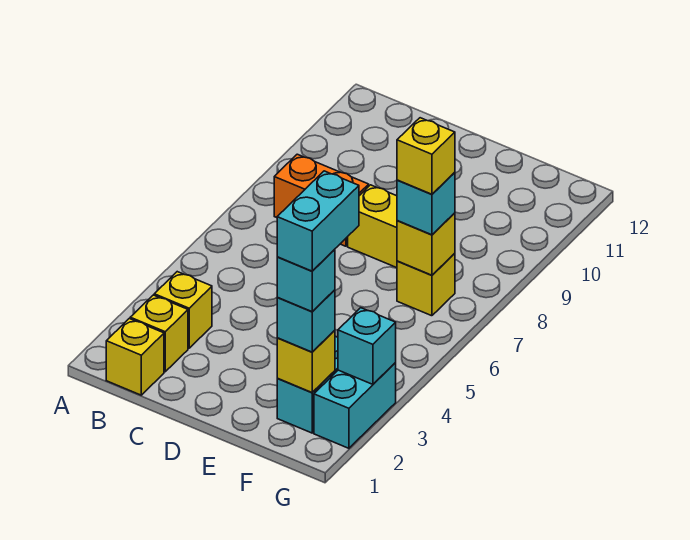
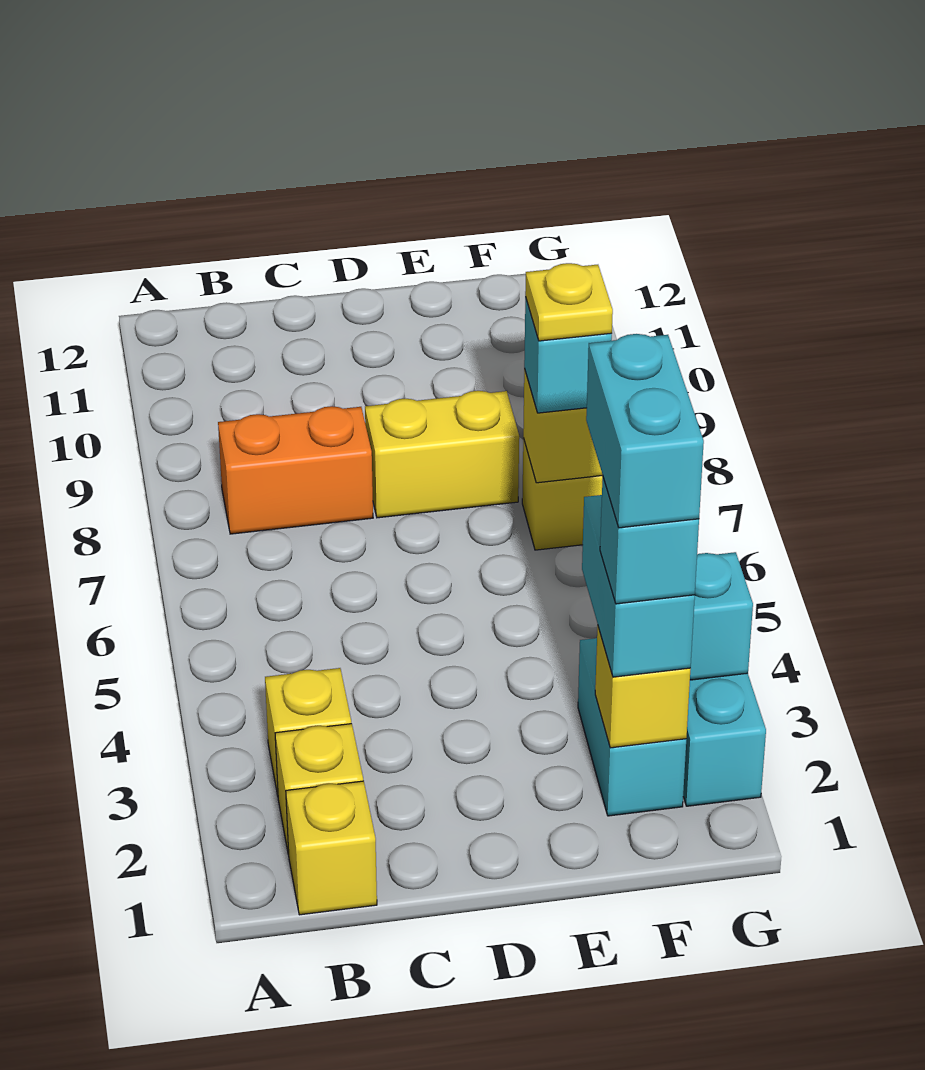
cyan 1x1 brick [277,290,335,352] -> cyan 1x2 brick [582,495,695,677]
yellow 1x1 brick [397,118,455,194] -> yellow 1x1 plate [525,263,613,341]

